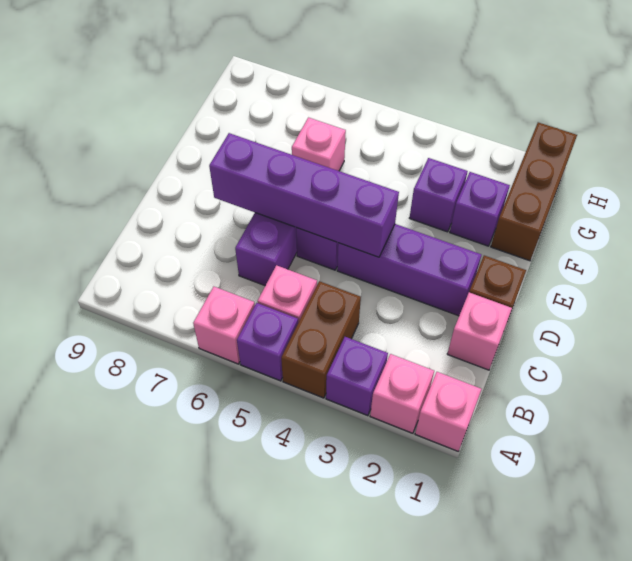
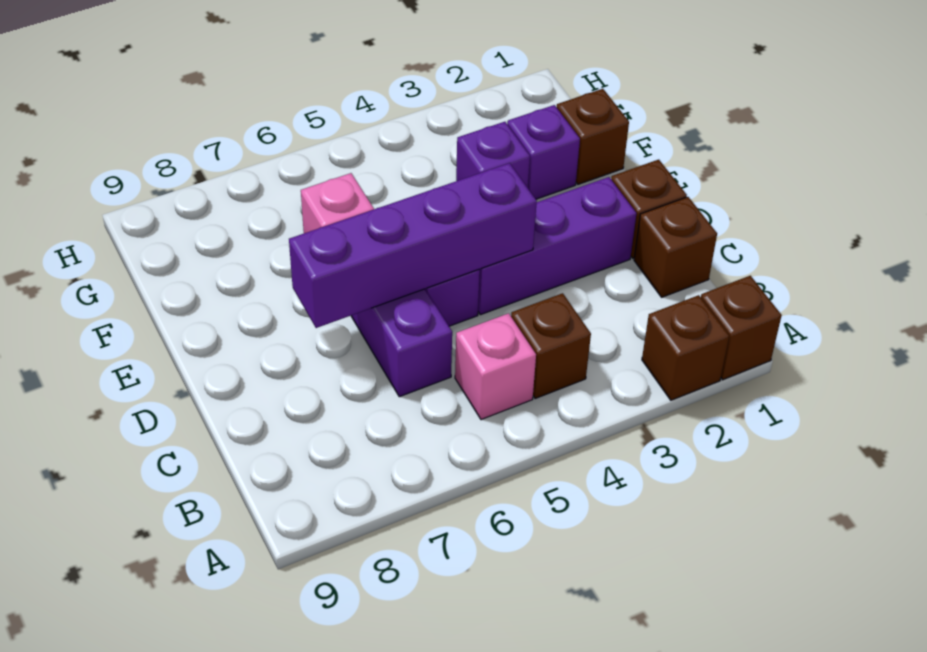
pink 1x1 brick [415,372,481,451] -> brown 1x1 brick [701,276,782,380]
pink 1x1 brick [370,354,434,433] -> brown 1x1 brick [642,295,729,400]
purple 1x1 brick [326,337,388,416] -> none
brown 1x2 brick [281,281,361,398] -> brown 1x1 brick [511,293,591,399]
purple 1x1 brick [237,303,298,381] -> none
pink 1x1 brick [193,287,255,364] -> none
pink 1x1 brick [447,292,512,370] -> brown 1x1 brick [634,197,717,297]
brown 1x3 brick [491,122,577,261] -> brown 1x1 brick [557,89,629,184]

